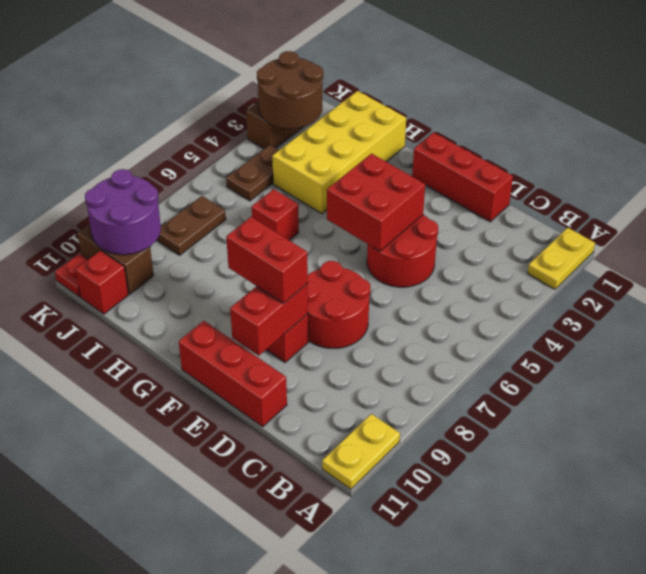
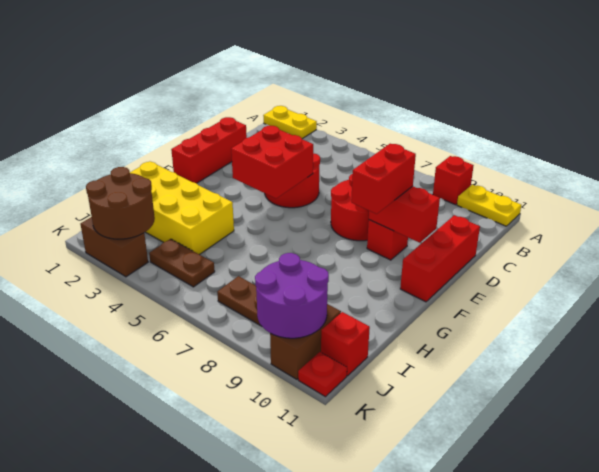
red 1x1 brick [252,189,299,240] -> red 1x1 brick moved to [433,156,474,205]

